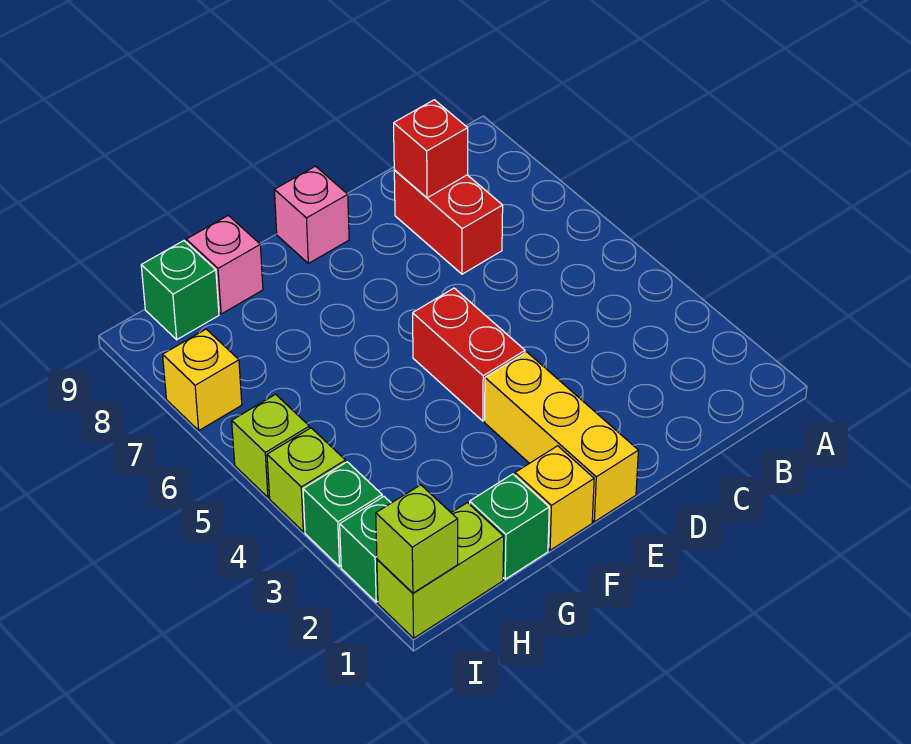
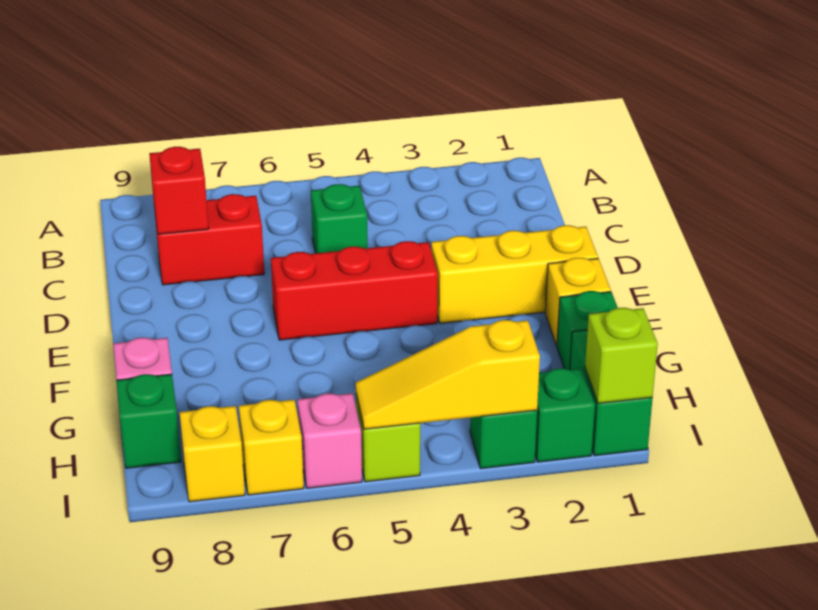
none -> green 1x1 brick [311,184,368,253]
red 1x2 brick [413,288,525,421] -> red 1x3 brick [271,241,438,340]
pink 1x1 brick [274,166,349,263] -> pink 1x1 brick moved to [297,393,362,488]
lime 1x2 brick [377,503,504,638] -> green 1x2 brick [570,330,653,456]
none -> yellow 1x3 slope [356,320,540,429]
lime 1x1 brick [267,428,346,532] -> none
none -> yellow 1x1 brick [180,406,245,502]

